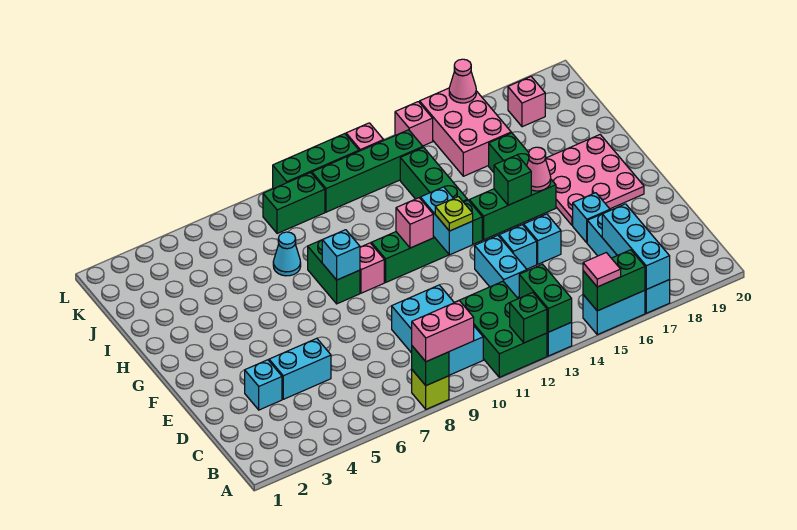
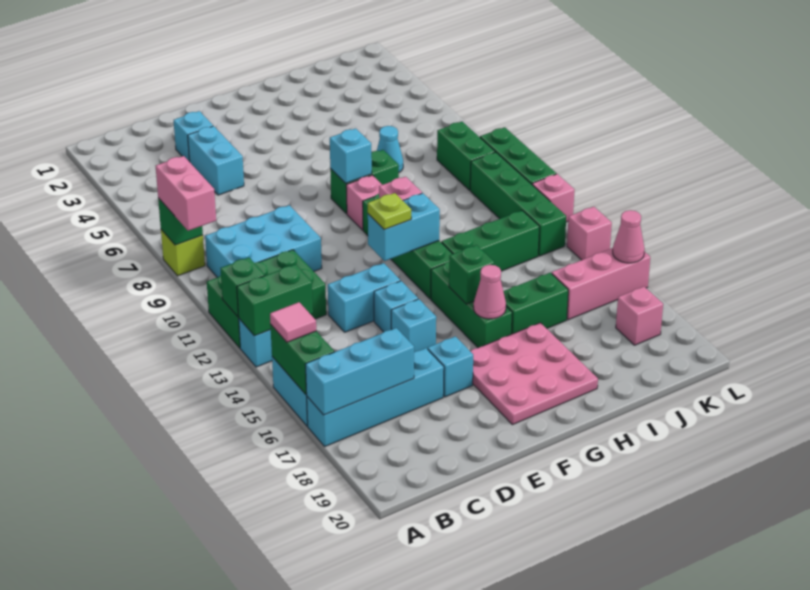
pink 2x3 brick [420,88,511,176] -> pink 1x3 brick [552,248,650,320]

